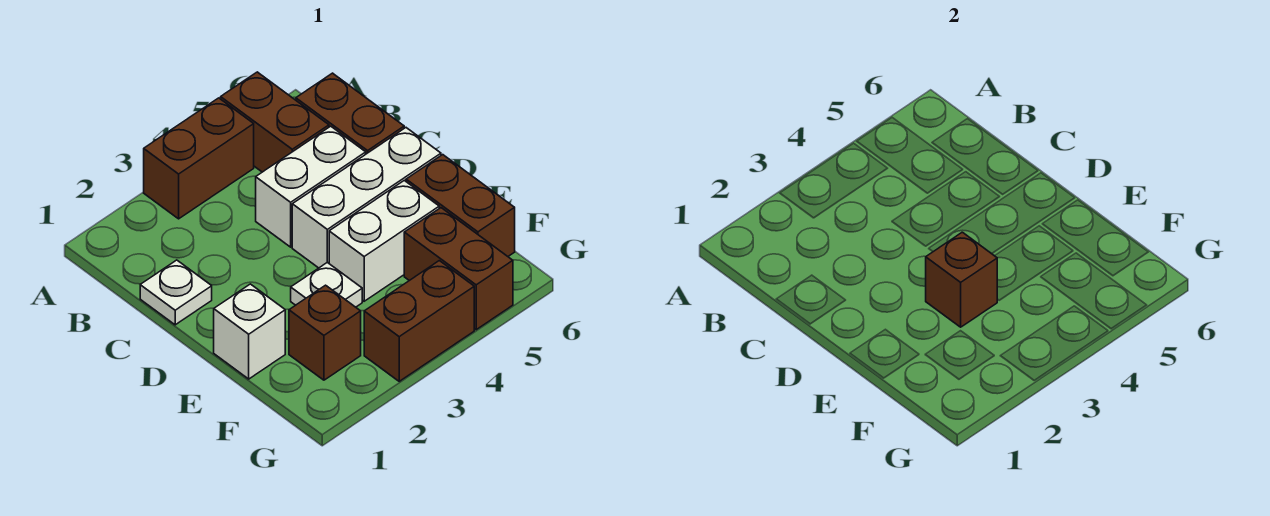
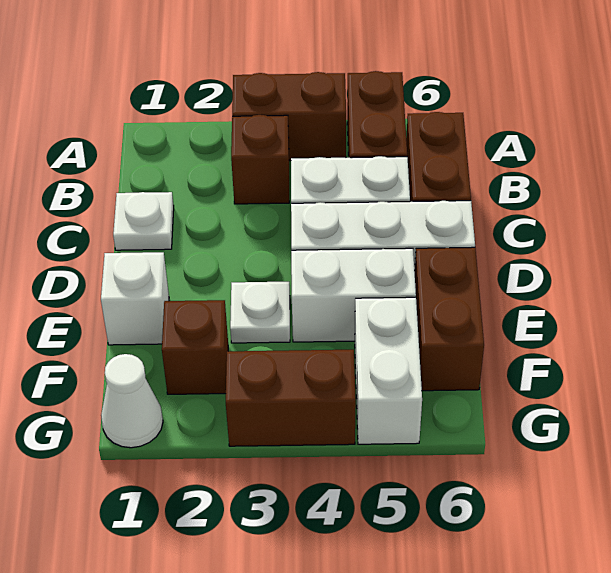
brown 1x1 brick [926,232,997,327] -> brown 1x1 brick moved to [231,115,289,204]
brown 1x2 brick [404,208,513,330] -> white 1x2 brick [355,297,422,444]
none -> white 1x1 cone [101,354,163,448]

